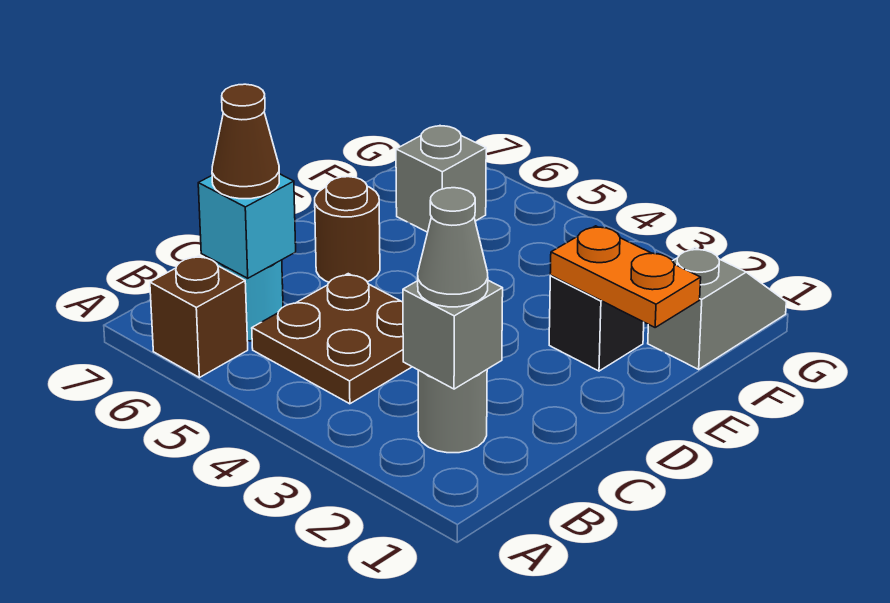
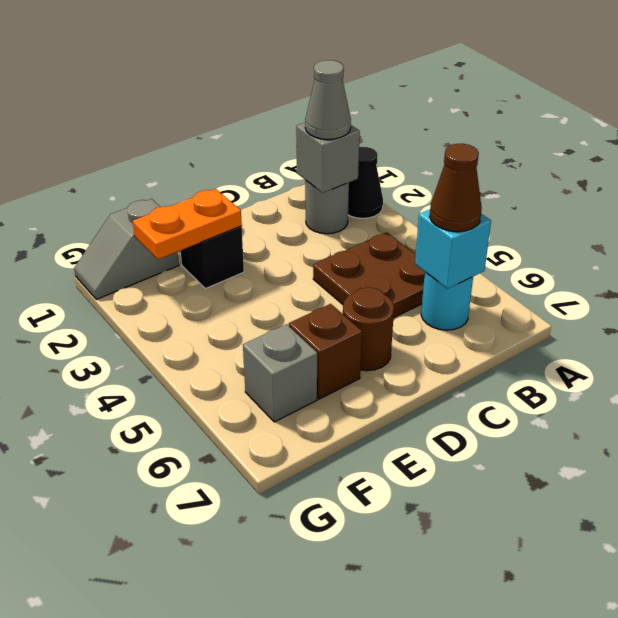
none -> black 1x1 cone [348,147,383,218]
brown 1x1 brick [150,256,248,378] -> brown 1x1 brick moved to [289,304,362,399]
orange 1x2 plate [550,226,701,327] -> orange 1x2 plate turned to [133,189,242,259]

